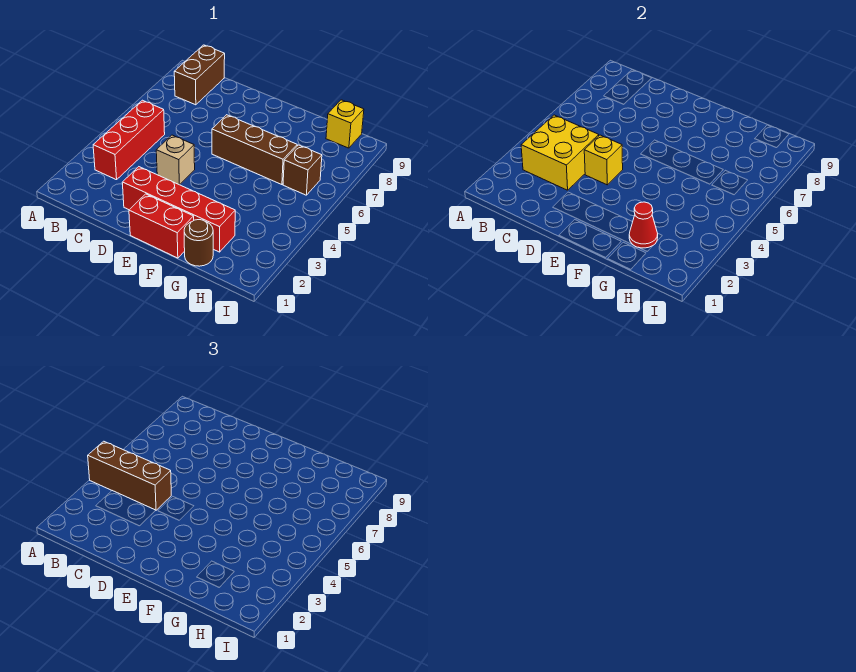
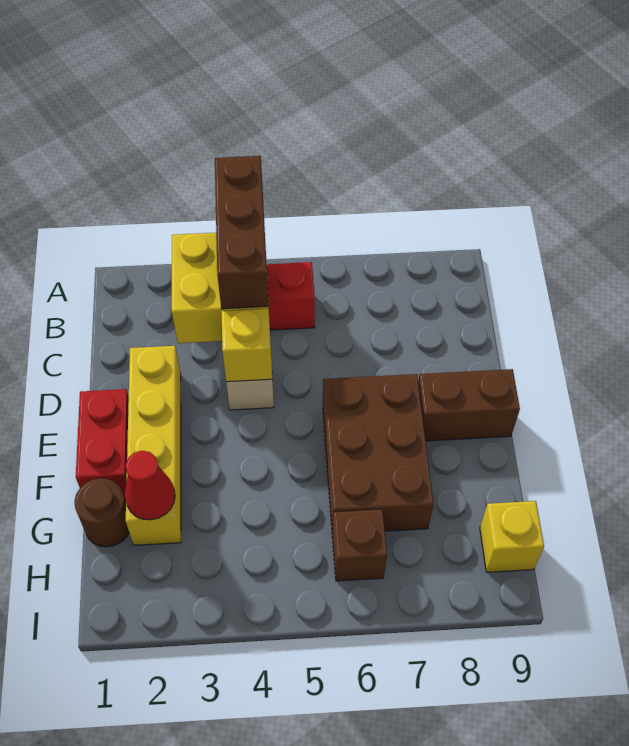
brown 1x2 brick [174,45,225,105] -> brown 1x2 brick moved to [418,369,520,441]
red 1x4 brick [122,167,235,252] -> yellow 1x4 brick [126,346,181,545]
brown 1x3 brick [212,115,297,185] -> brown 2x3 brick [323,374,433,532]

